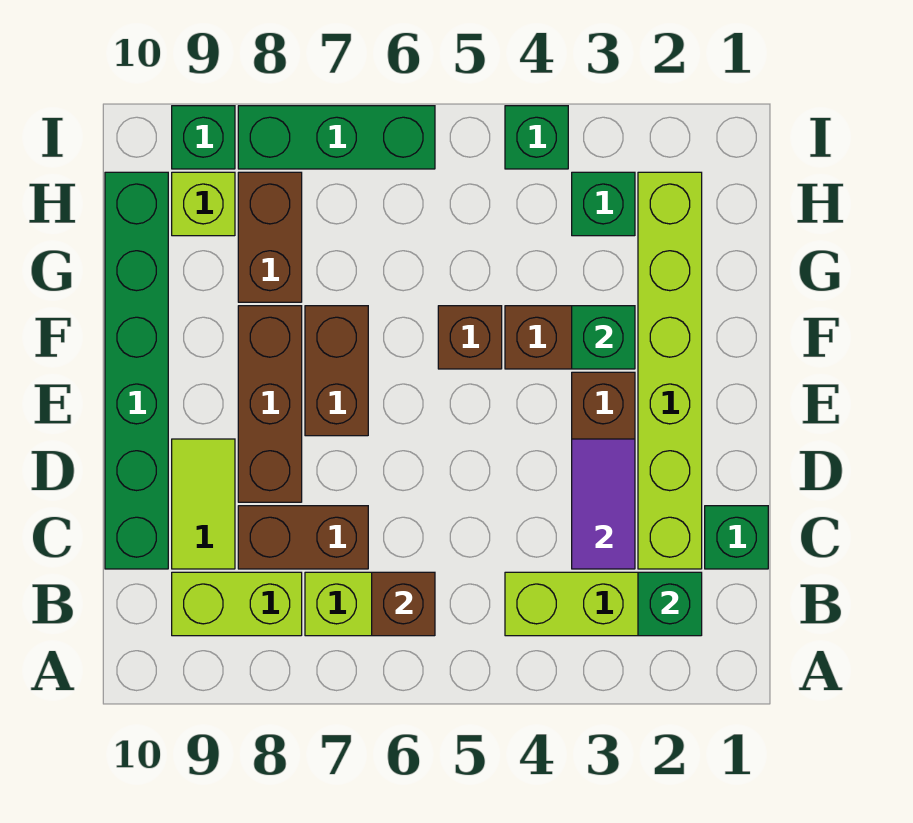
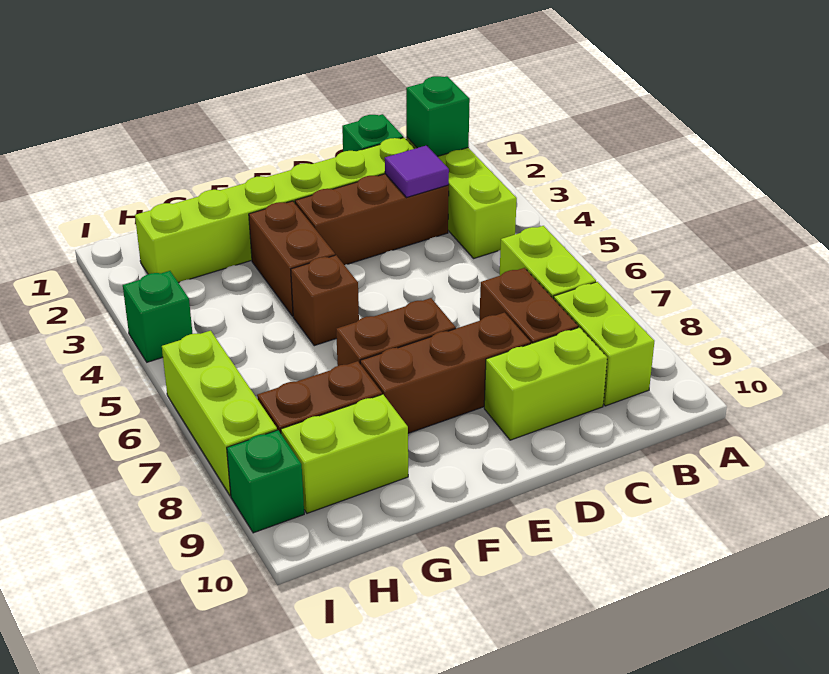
brown 1x1 brick [372,572,435,636] -> none
purple 1x2 tile [572,439,635,569] -> purple 1x1 tile [385,145,449,198]
lime 1x2 tile [172,439,235,569] -> lime 1x2 brick [484,327,607,440]
green 1x6 brick [105,172,168,569] -> none
green 1x1 brick [572,306,635,369] -> none
green 1x1 brick [572,172,635,236] -> none
lime 1x1 brick [172,172,235,236] -> lime 1x2 brick [281,394,408,513]
green 1x3 brick [238,106,435,169] -> lime 1x3 brick [162,331,277,496]

